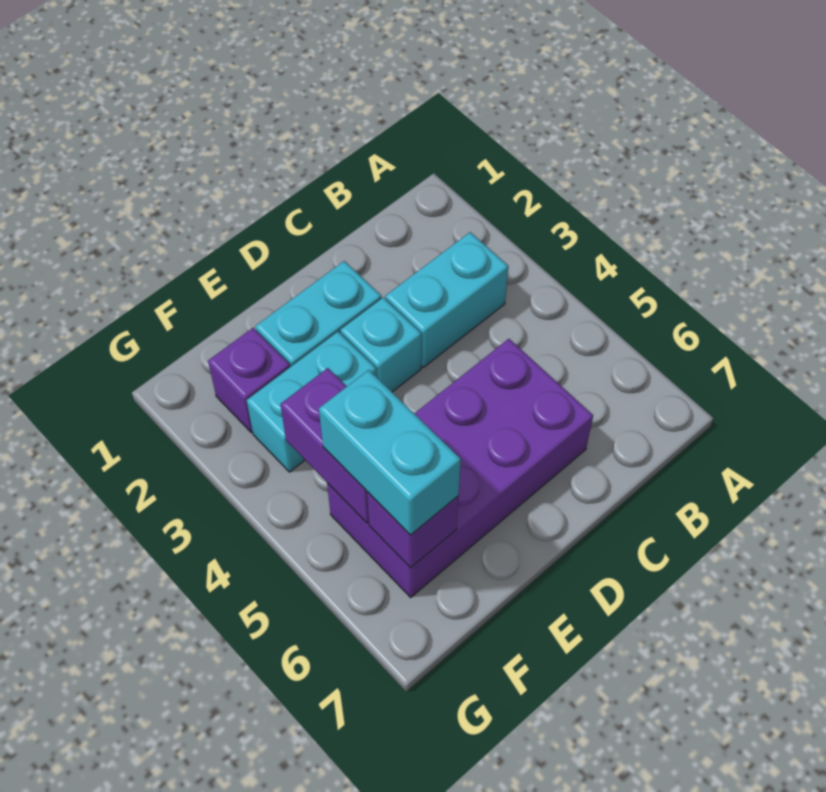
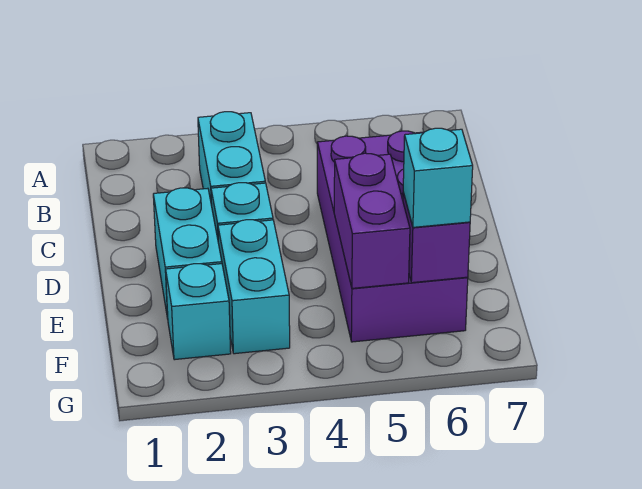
purple 1x1 brick [208,328,290,433] -> cyan 1x1 brick [166,264,231,360]
purple 1x2 brick [280,368,369,523] -> purple 1x2 brick turned to [334,153,410,288]
cyan 1x2 brick [319,370,461,535] -> cyan 1x1 brick [403,128,473,227]

